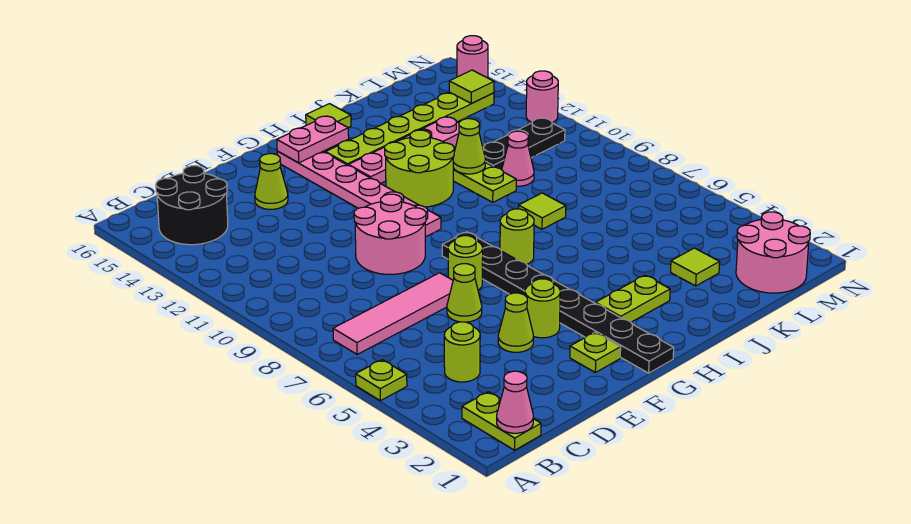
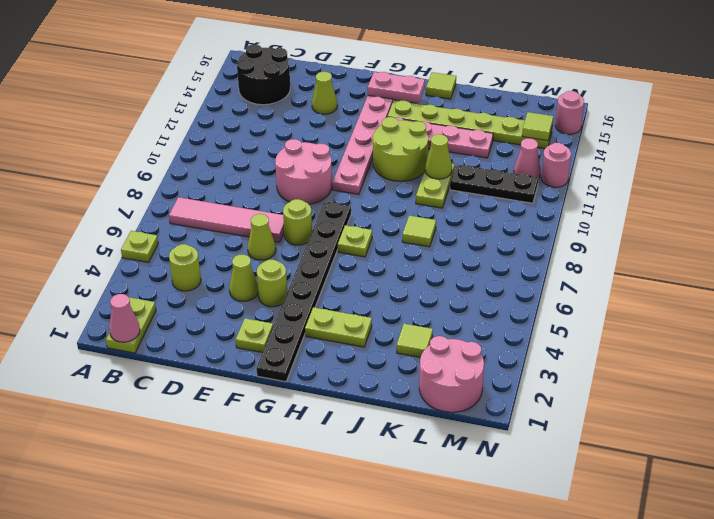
lime 1x1 round brick [500,209,534,264] -> lime 1x1 plate [338,225,372,257]
pink 1x1 cone [502,131,534,186] -> pink 1x1 cone moved to [514,138,541,179]

